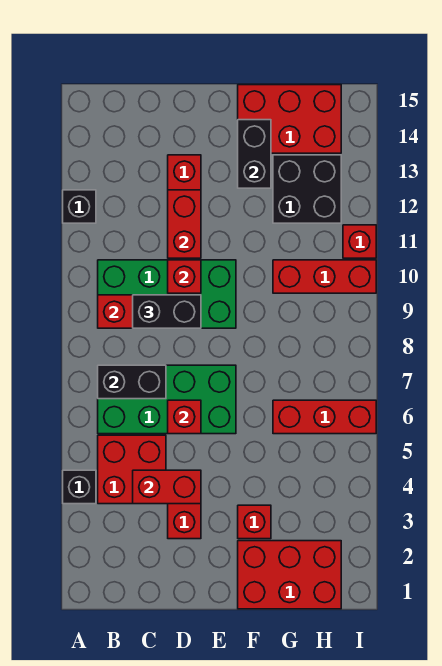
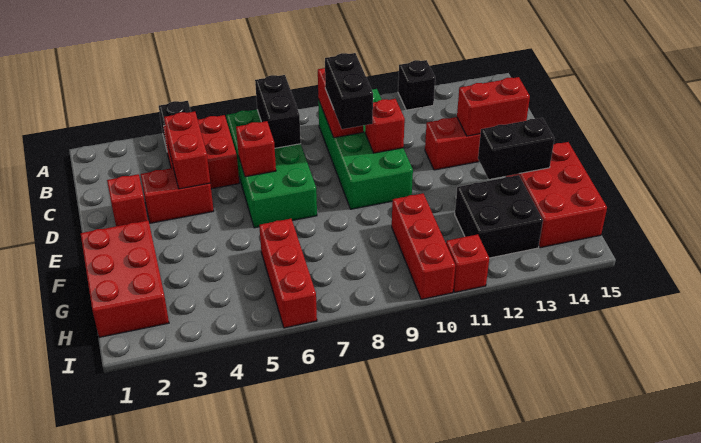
red 1x2 brick [168,190,201,258] -> red 1x2 brick moved to [457,77,530,136]
red 1x1 brick [238,505,271,539] -> red 1x1 brick moved to [107,174,148,226]

